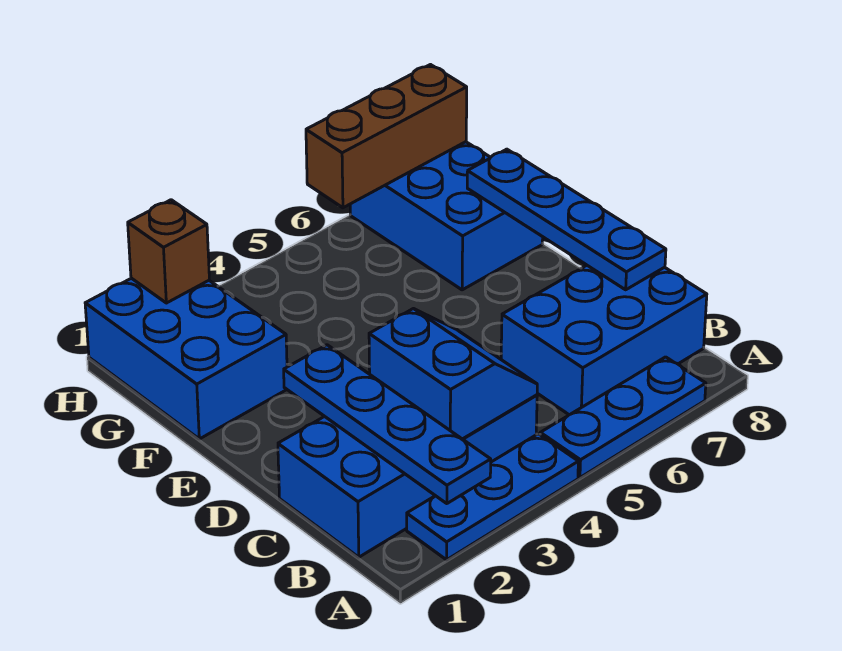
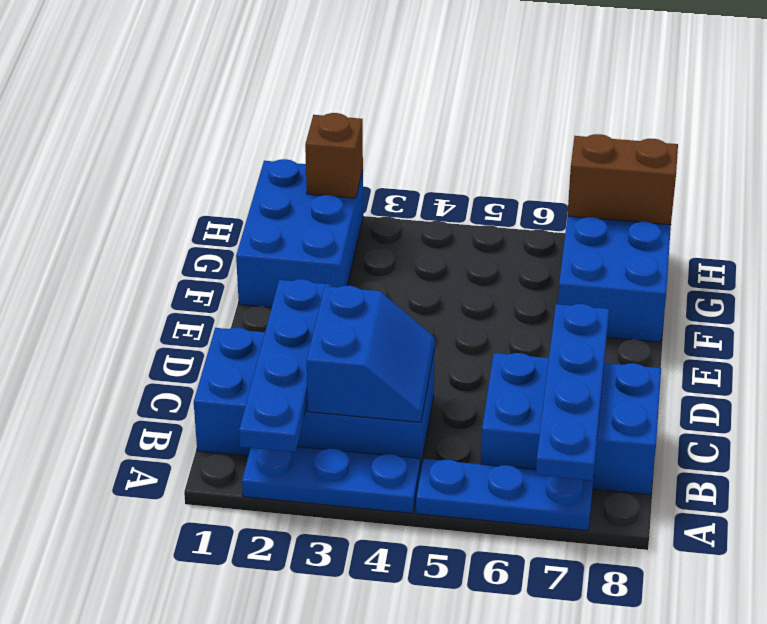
blue 1x4 plate [467,149,666,290] -> blue 1x4 plate moved to [536,304,609,480]
brown 1x3 brick [306,65,467,208] -> brown 1x2 brick [567,134,678,225]

